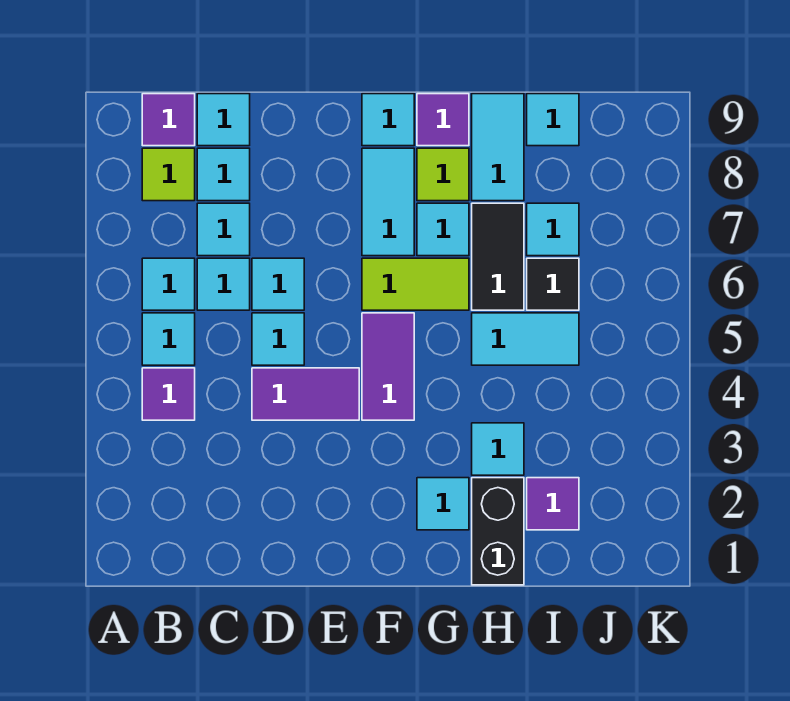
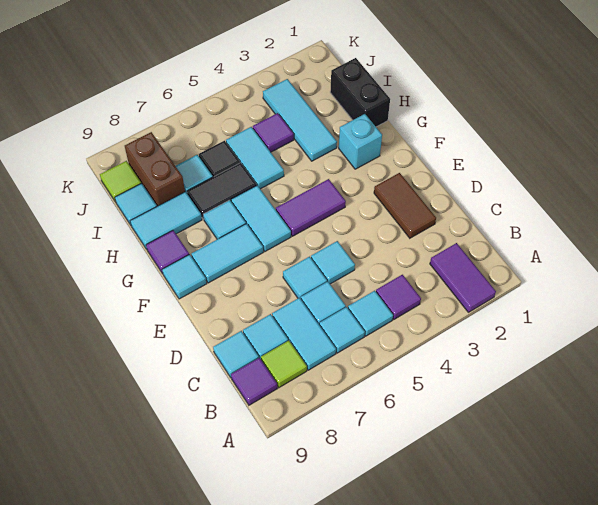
cyan 1x1 tile [197,203,250,256] -> cyan 1x2 tile [272,298,336,370]
none -> brown 1x2 tile [374,173,436,238]
purple 1x2 tile [252,368,359,420] -> purple 1x2 tile moved to [430,243,496,312]
lime 1x2 tile [362,258,469,310] -> cyan 1x2 tile [231,185,291,251]
cyan 1x1 tile [417,478,469,530] -> cyan 1x1 brick [339,114,382,169]
lime 1x1 tile [417,148,469,201] -> lime 1x1 tile moved to [100,161,141,202]
black 1x2 brick [472,478,524,585] -> black 1x2 brick turned to [330,58,390,127]
cyan 1x1 tile [472,423,524,475] -> cyan 1x3 tile [263,79,337,161]
purple 1x1 tile [527,478,579,530] -> purple 1x1 tile moved to [253,113,294,152]
none -> brown 1x2 brick [125,132,185,206]

